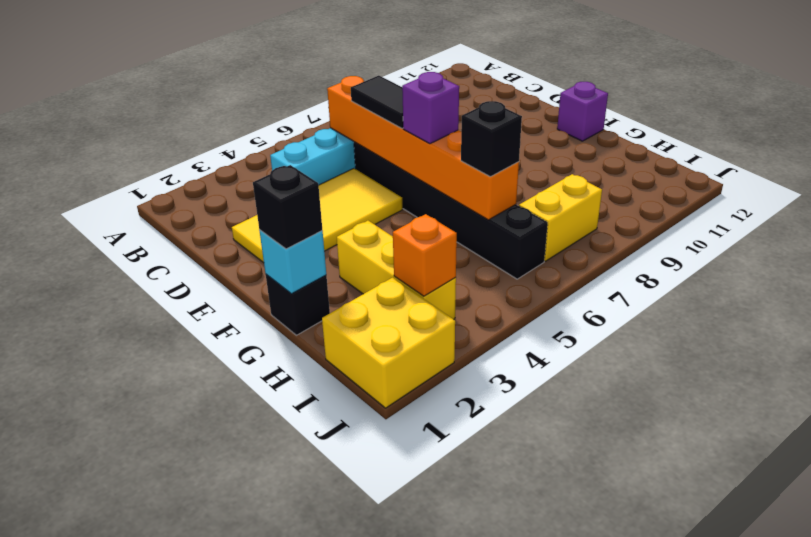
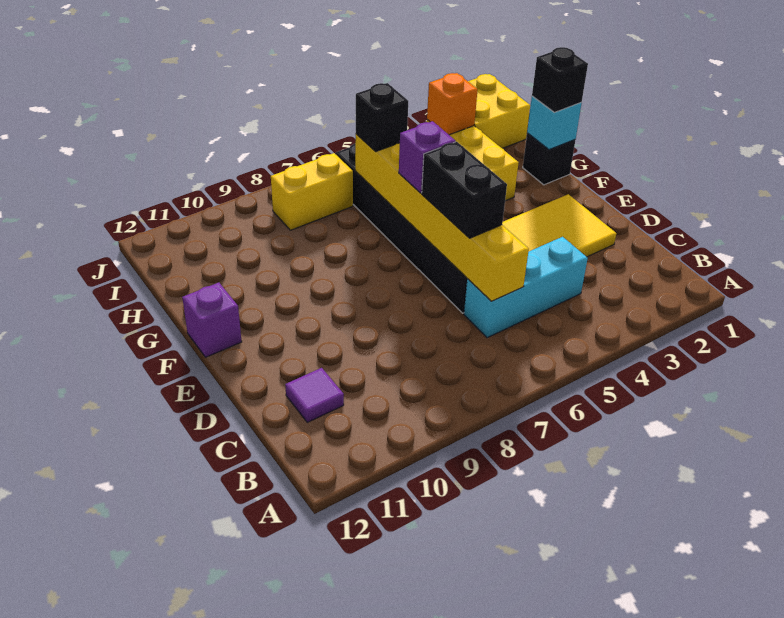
orange 1x6 brick [327,76,519,220] -> yellow 1x6 brick [355,134,529,301]
none -> purple 1x1 tile [285,368,344,422]
black 1x2 tile [351,76,403,129] -> black 1x2 brick [422,142,507,238]

